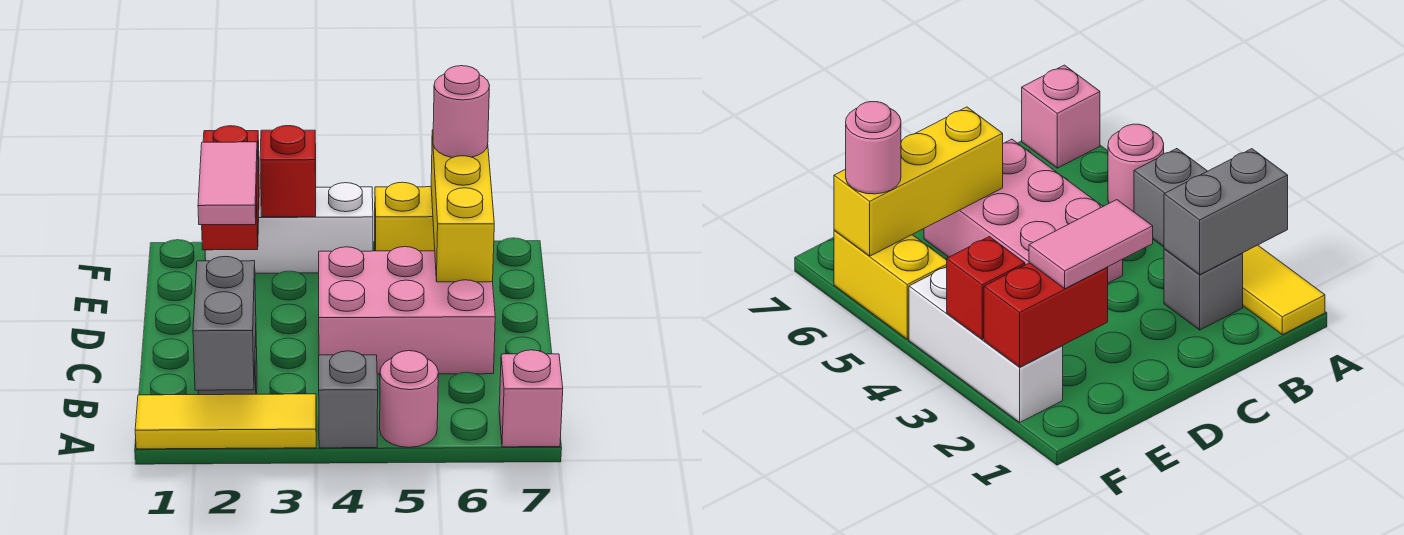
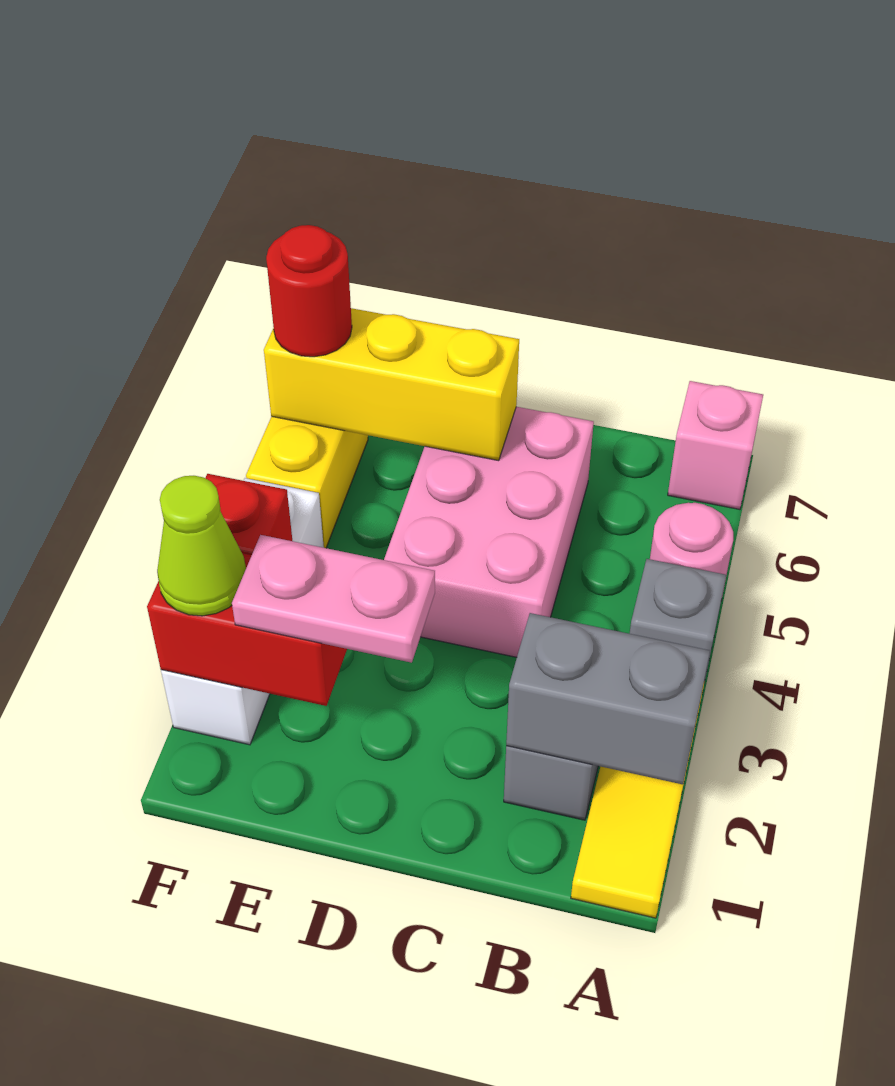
pink 1x2 tile [198,142,257,225] -> pink 1x2 plate [232,535,435,663]
none -> lime 1x1 cone [157,476,246,616]
pink 1x1 round brick [433,66,490,158] -> red 1x1 round brick [266,225,352,357]

